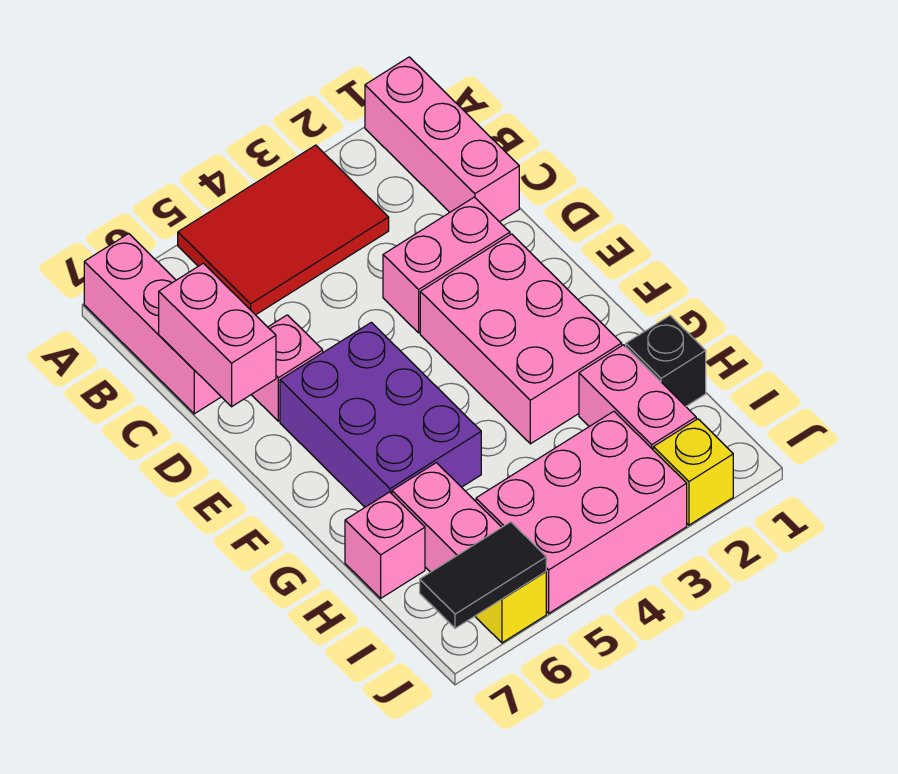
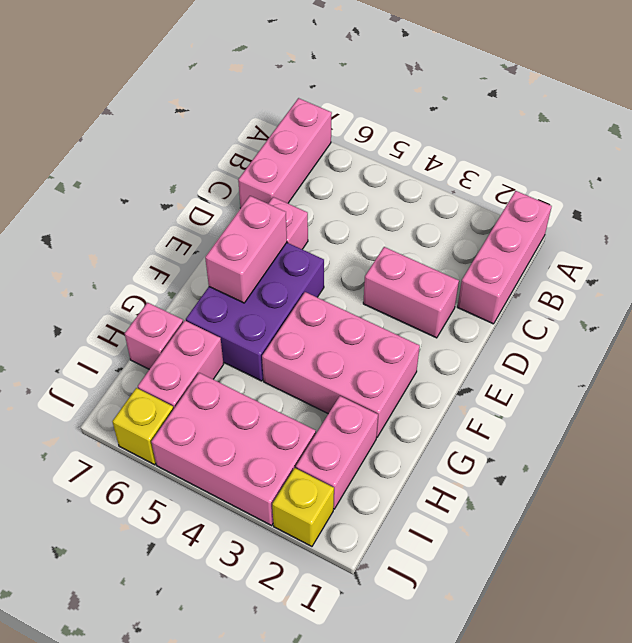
red 2x3 tile [178,145,389,315] -> none
pink 1x2 brick [159,263,276,407] -> pink 1x2 brick moved to [205,196,287,303]
pink 2x3 brick [420,234,622,444] -> pink 2x3 brick turned to [262,292,420,437]
black 1x1 brick [626,316,706,406] -> none
black 1x2 tile [420,522,546,628] -> none

